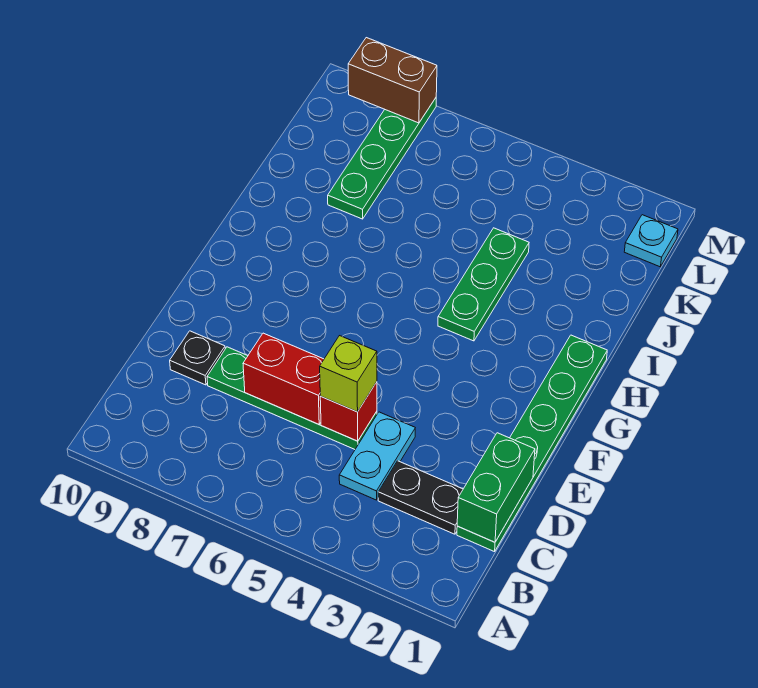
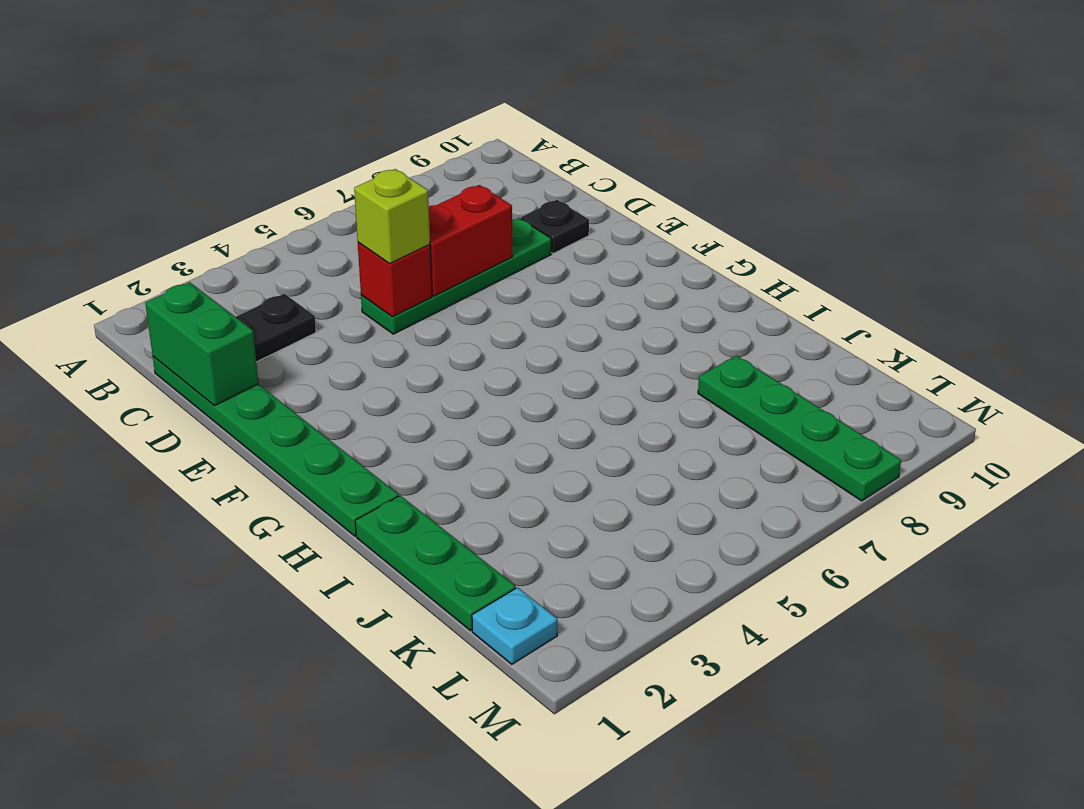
cyan 1x2 plate [339,412,415,500] -> none
green 1x3 plate [438,228,529,341] -> green 1x3 plate moved to [355,495,516,631]
brown 1x2 brick [348,38,437,123] -> none

